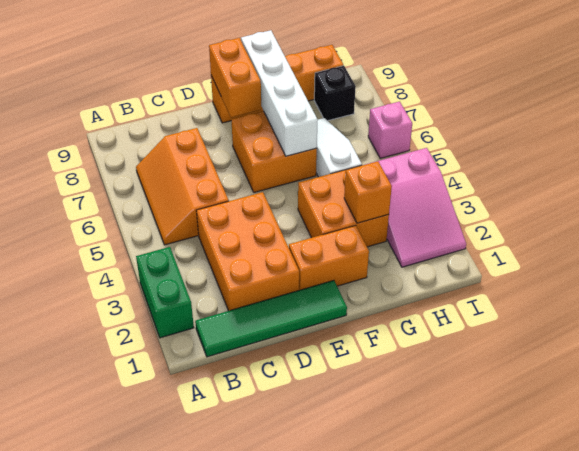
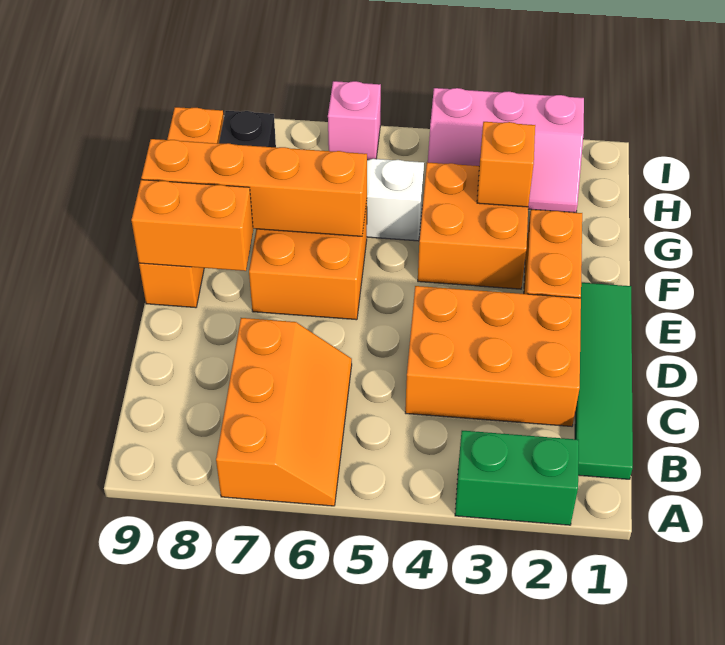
orange 2x3 slope [136,128,229,245] -> orange 2x3 slope turned to [216,318,352,506]
white 1x4 brick [241,30,318,156] -> orange 1x4 brick [141,139,367,236]
pink 2x3 slope [365,148,466,267] -> pink 2x3 slope turned to [428,88,584,213]

